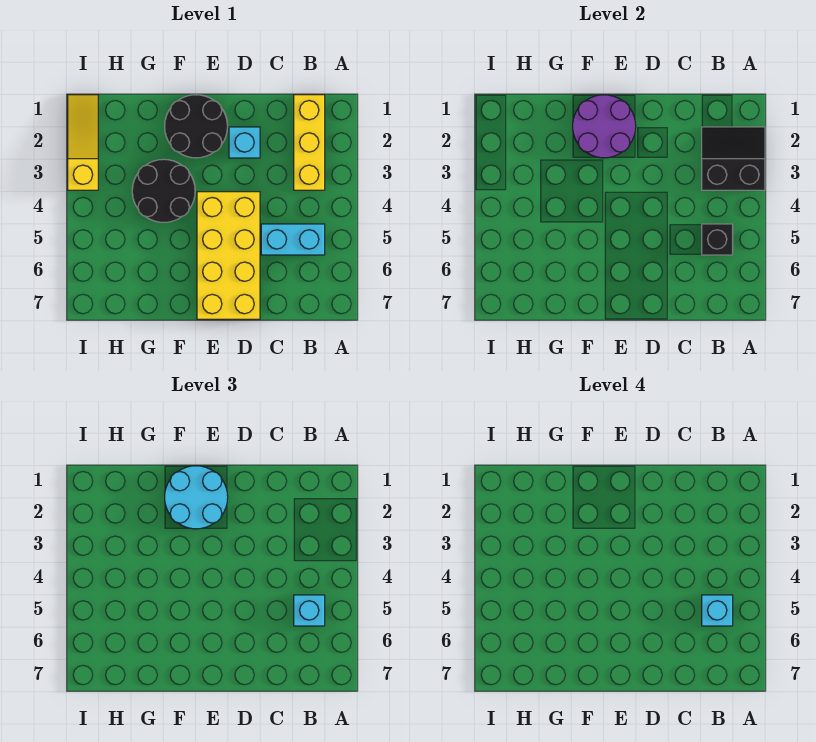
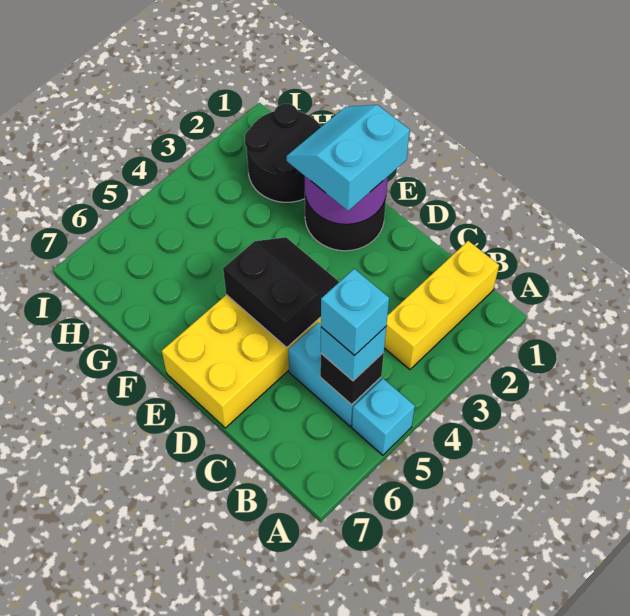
black 2x2 slope [702,127,765,190] -> black 2x2 slope moved to [223,237,339,347]
cyan 1x1 brick [229,127,260,158] -> cyan 1x1 brick moved to [352,379,415,455]
cyan 2x2 round brick [165,466,228,529] -> cyan 2x2 slope [287,105,410,211]
black 2x2 round brick [132,159,195,222] -> black 2x2 round brick moved to [245,104,321,202]
yellow 1x3 slope [68,95,98,190] -> none

